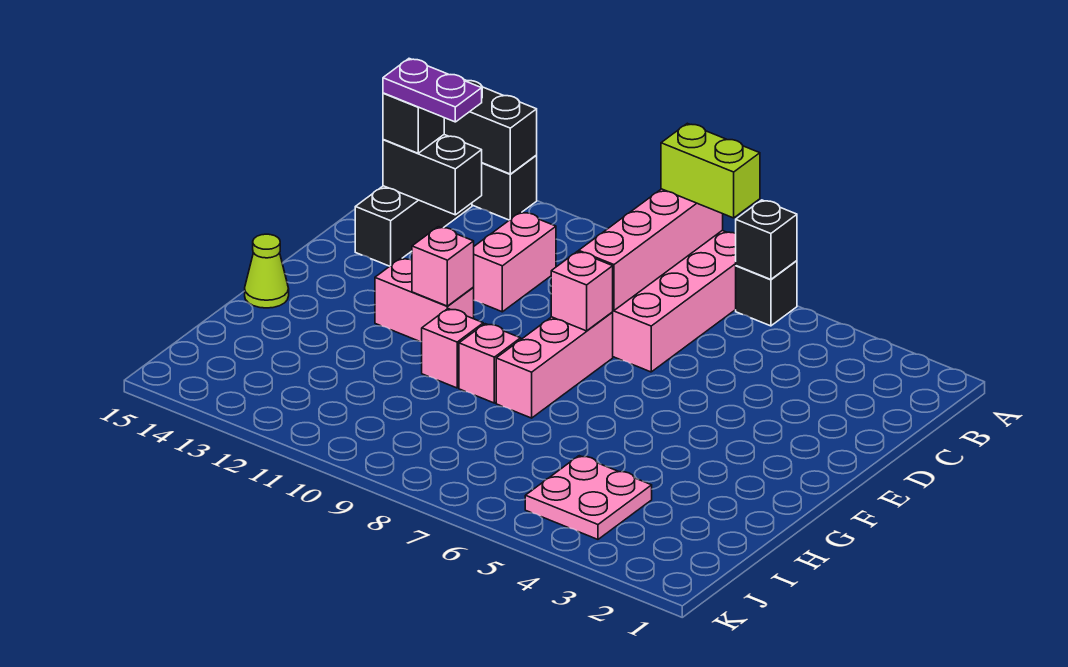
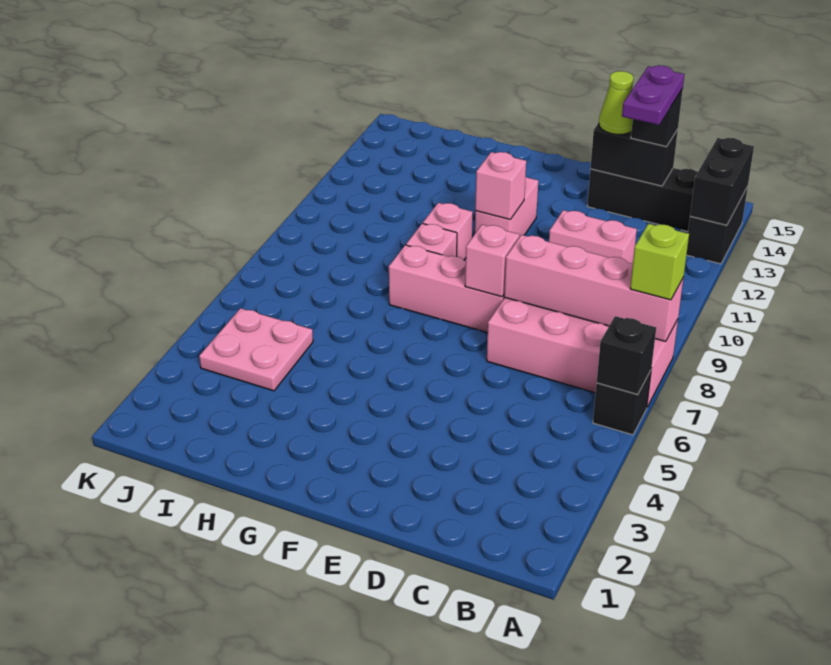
lime 1x2 brick [661,123,760,218] -> lime 1x1 brick [630,224,689,300]
black 1x2 brick [383,135,482,215] -> black 1x2 brick turned to [591,123,678,186]
lime 1x1 cone [245,234,289,308] -> lime 1x1 cone moved to [599,71,633,134]

